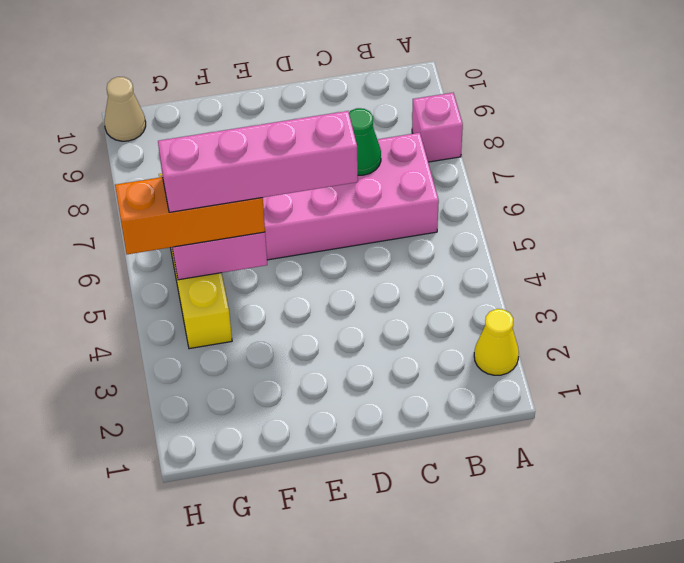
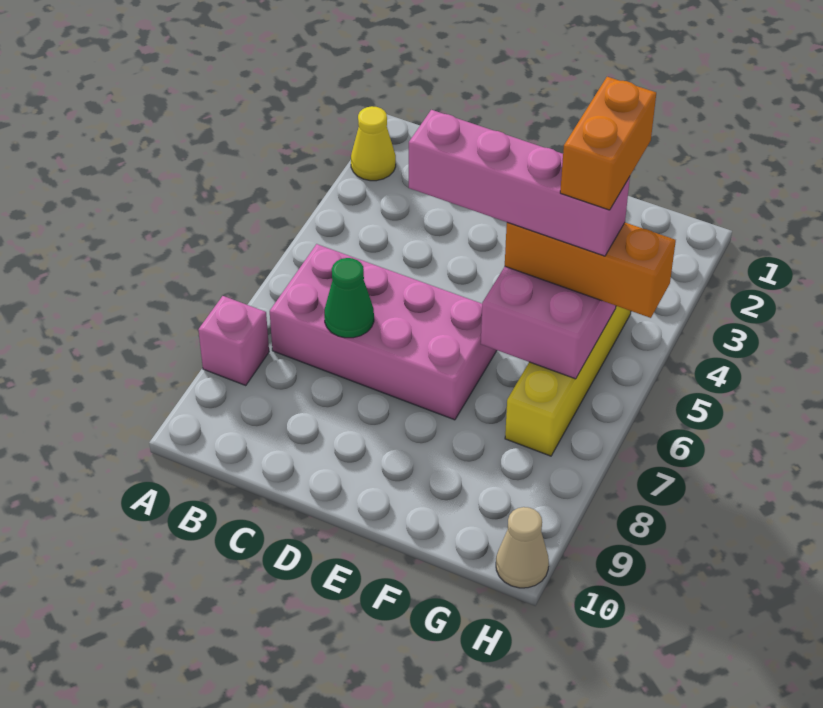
none -> orange 1x2 brick [560,77,656,210]

